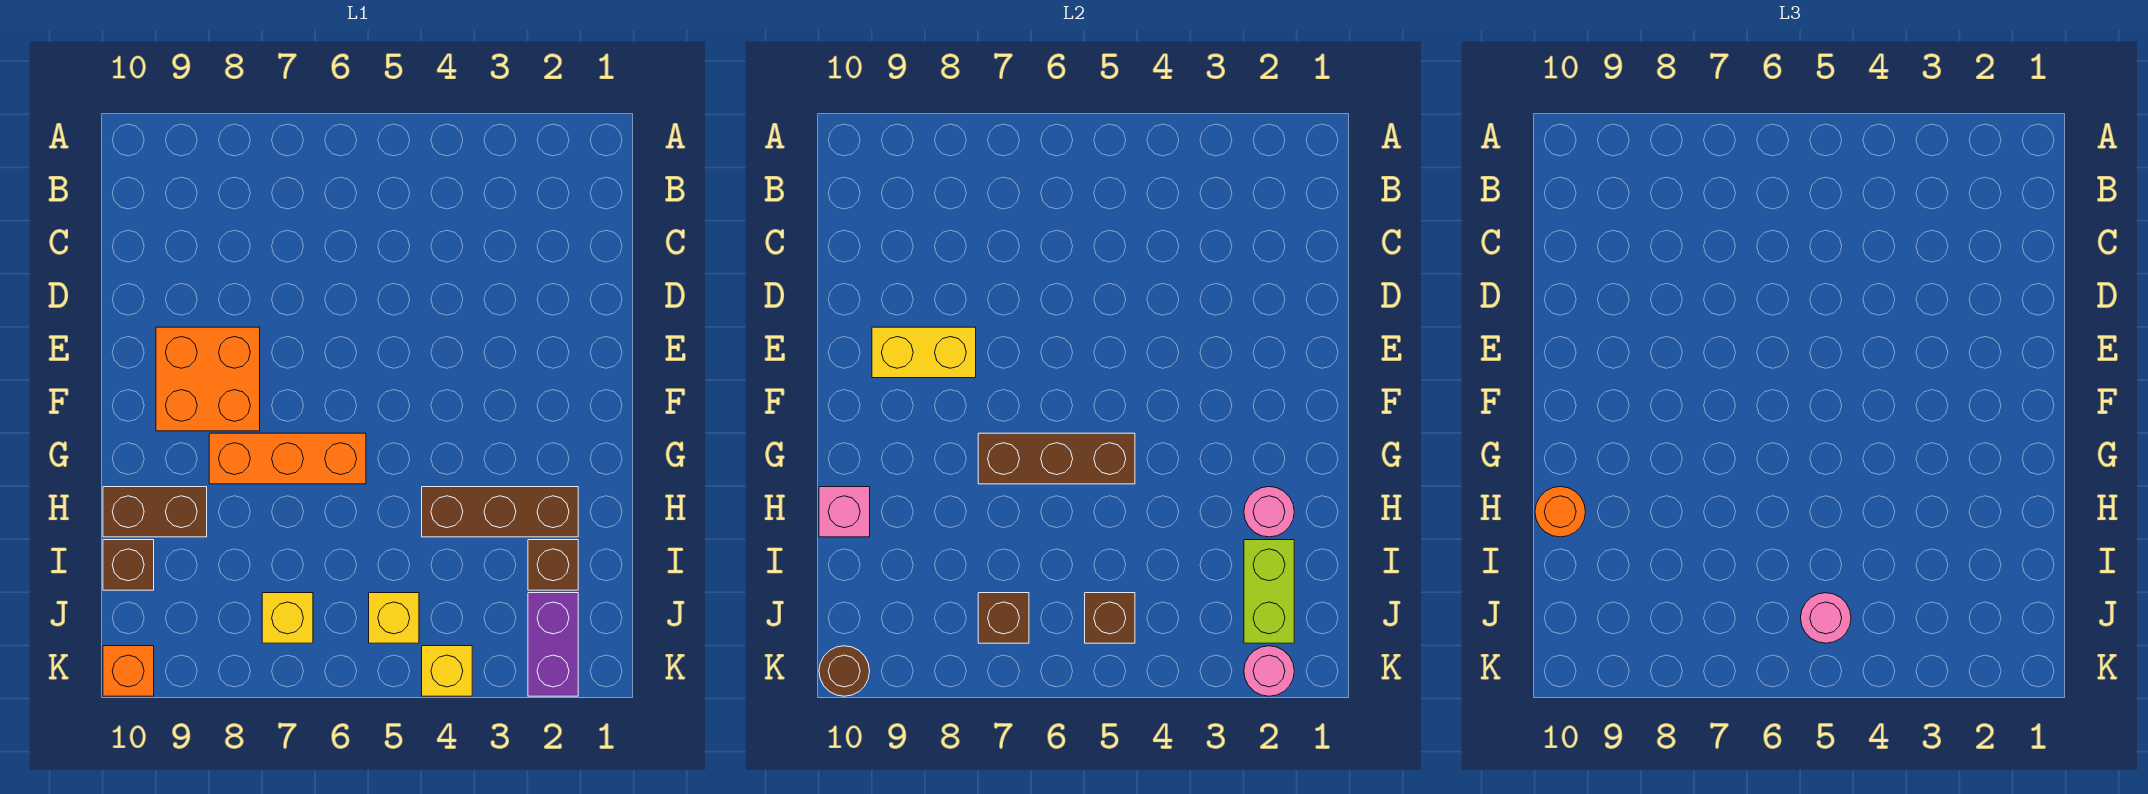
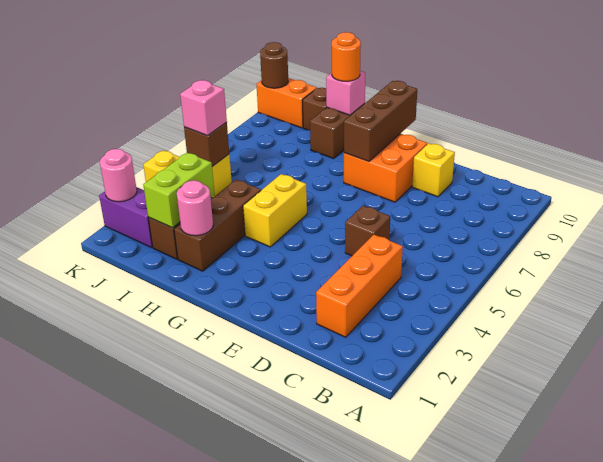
yellow 1x2 brick [872,327,976,378] -> yellow 1x2 brick moved to [243,174,307,247]
brown 1x3 brick [978,433,1135,484] -> brown 1x3 brick moved to [344,81,417,162]
orange 1x3 brick [209,433,366,484] -> orange 1x3 brick moved to [316,235,403,337]
lime 1x2 brick [1244,540,1294,643] -> lime 1x2 brick turned to [143,153,215,228]
pink 1x1 round brick [1801,593,1851,643] -> pink 1x1 brick [180,80,227,136]
yellow 1x1 brick [262,593,313,643] -> yellow 1x1 brick moved to [412,143,455,197]
brown 1x1 brick [978,593,1029,643] -> brown 1x1 brick moved to [345,206,390,256]
orange 1x1 brick [103,646,154,696] -> orange 1x2 brick [256,78,317,128]

